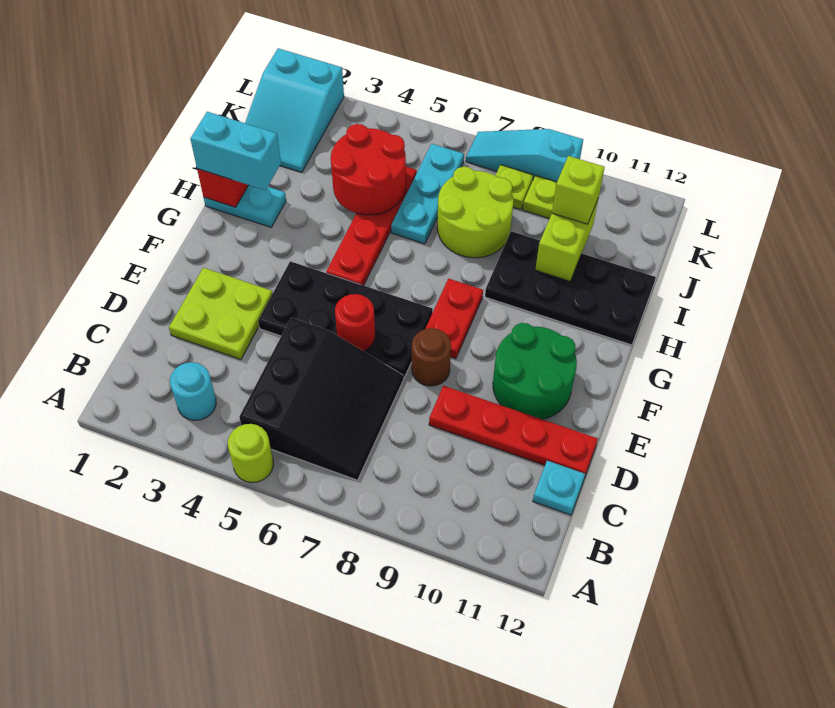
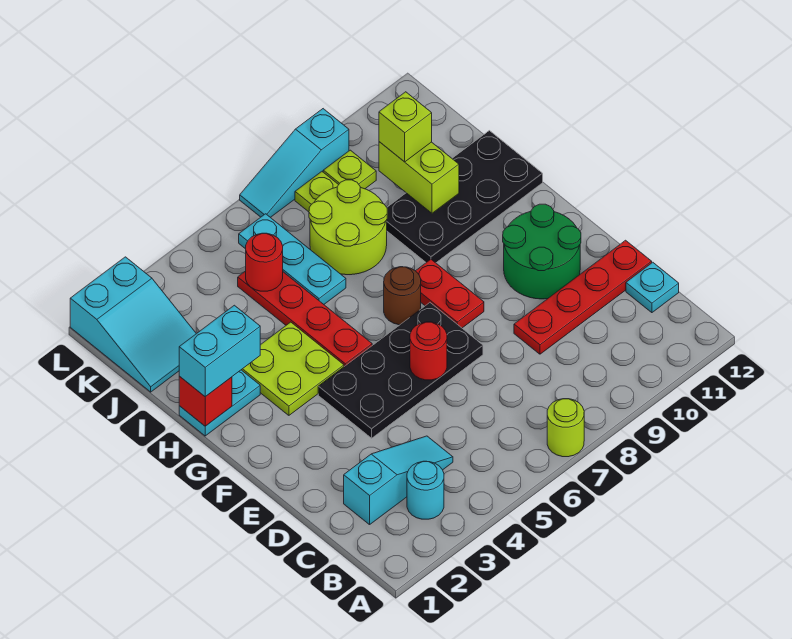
lime 1x1 round brick [228,424,273,483] -> lime 1x1 round brick moved to [547,399,584,457]
black 3x3 slope [239,318,404,480] -> none
none -> cyan 1x3 slope [344,436,453,525]
lime 2x2 plate [169,268,273,360] -> lime 2x2 plate moved to [242,322,344,415]
brown 1x1 round brick [412,328,451,386] -> brown 1x1 round brick moved to [384,267,421,325]
red 2x2 round brick [331,124,406,215] -> red 1x1 round brick [246,233,283,291]

